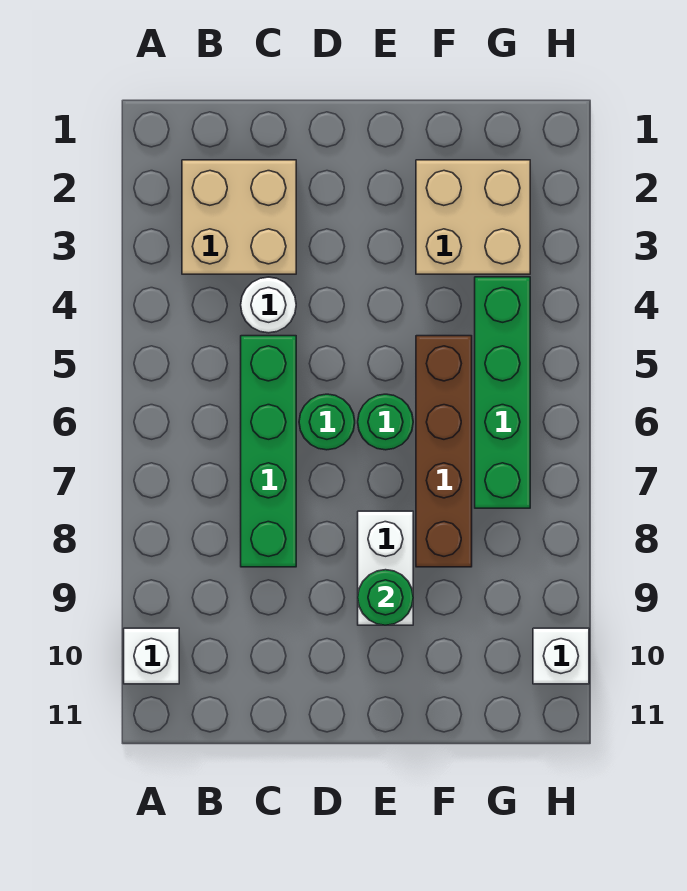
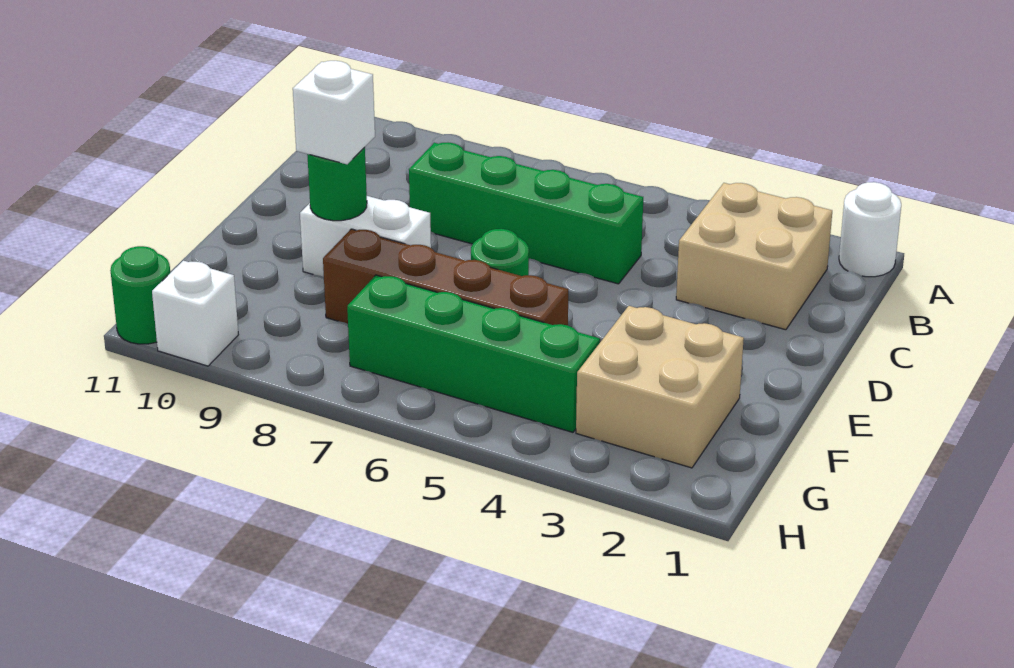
white 1x1 brick [124,628,179,684] -> white 1x1 brick moved to [293,61,375,164]
white 1x1 round brick [241,277,296,333] -> white 1x1 round brick moved to [839,182,901,277]
green 1x1 round brick [299,394,355,450] -> green 1x1 round brick moved to [110,246,170,344]

